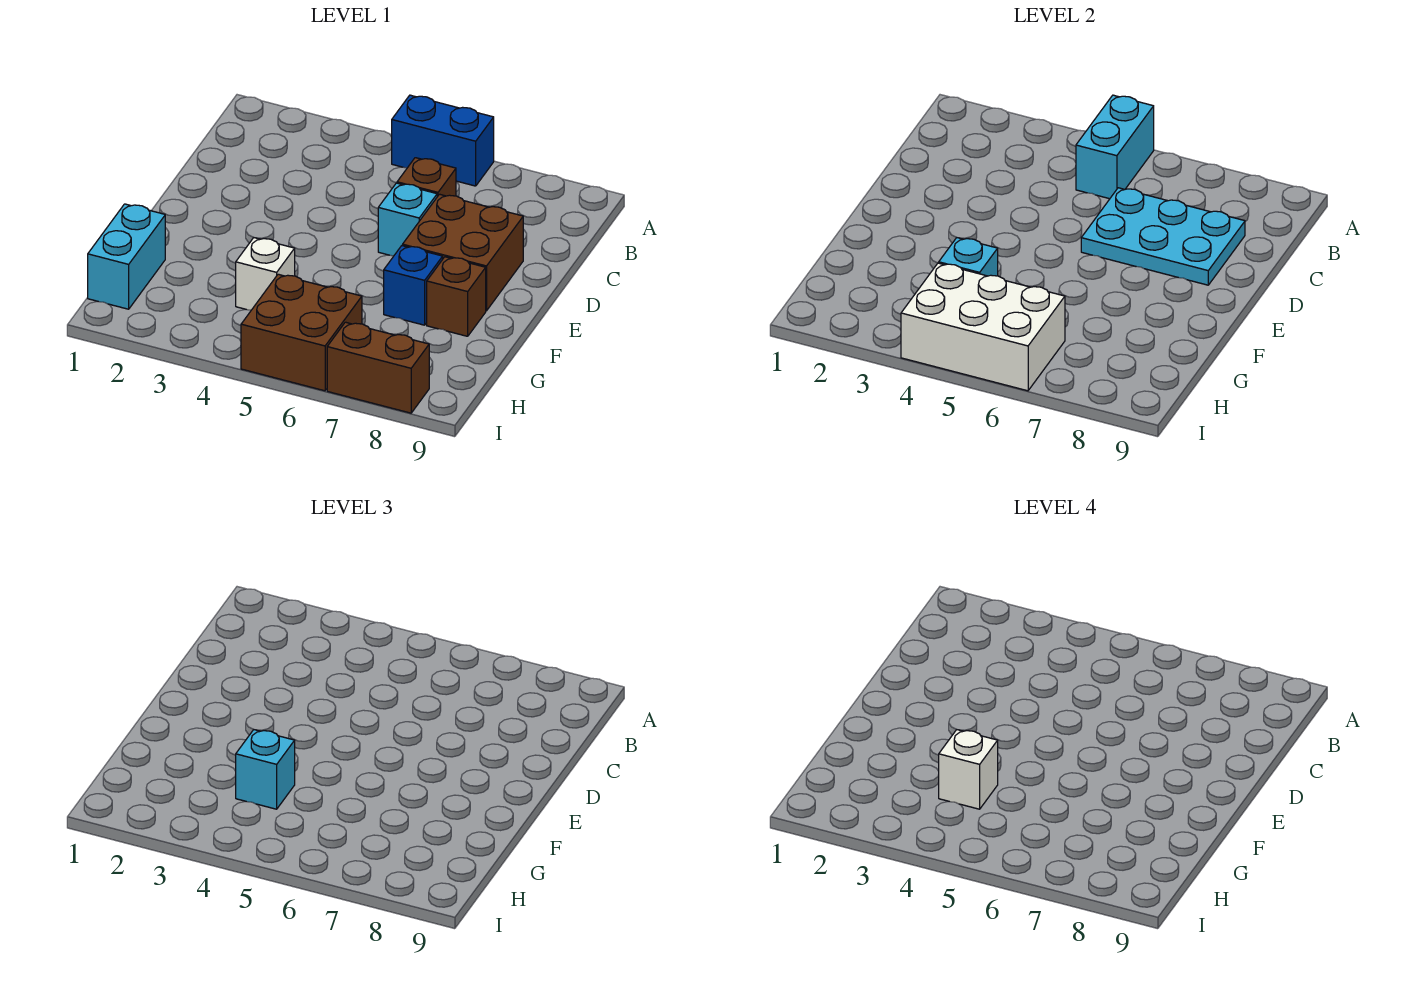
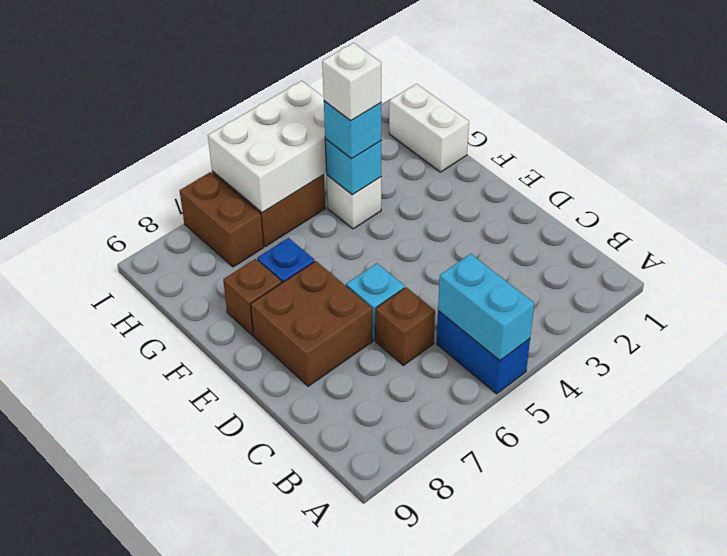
blue 1x2 brick [392,95,494,186] -> blue 1x2 brick turned to [437,311,530,394]
cyan 2x3 plate [1081,188,1245,285] -> none
cyan 1x2 brick [88,204,165,309] -> white 1x2 brick [389,84,469,172]
brown 1x2 brick [327,322,429,413] -> brown 1x2 brick turned to [180,172,263,267]

